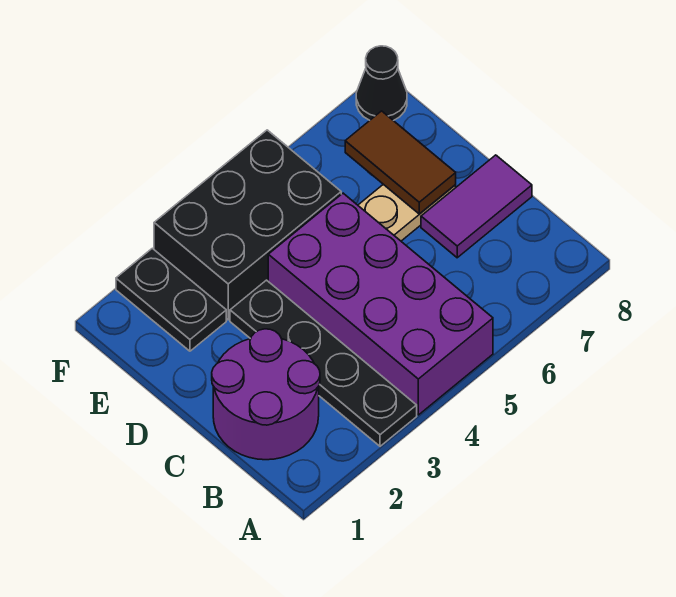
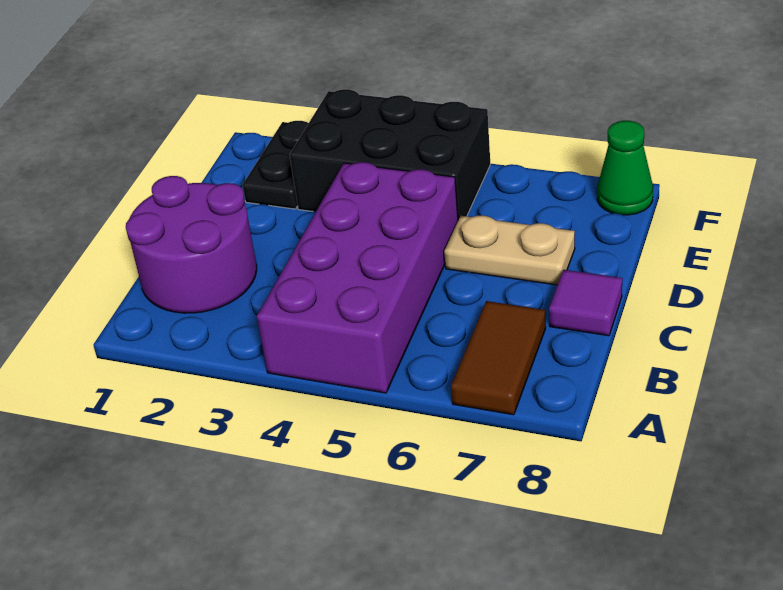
black 1x4 plate [230,280,417,446] -> none
purple 1x2 tile [421,155,532,258] -> purple 1x1 tile [549,270,622,336]
brown 1x2 tile [345,111,456,214] -> brown 1x2 tile moved to [451,301,546,415]
black 1x1 cone [356,46,407,121] -> green 1x1 cone [597,121,653,215]

